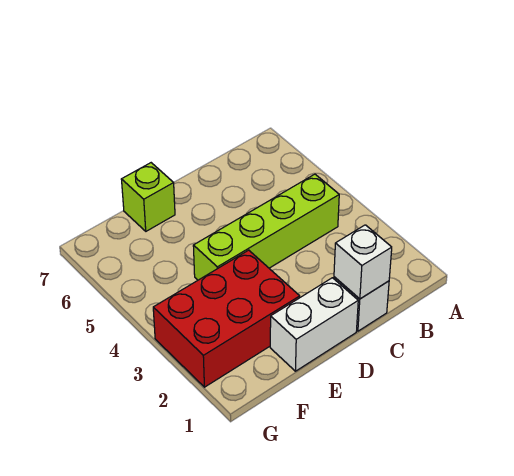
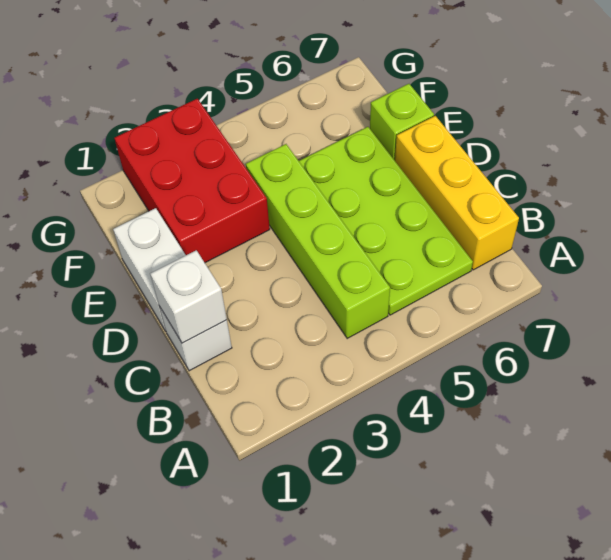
none -> lime 2x4 plate [299,127,473,315]
none -> yellow 1x3 brick [395,116,519,270]

